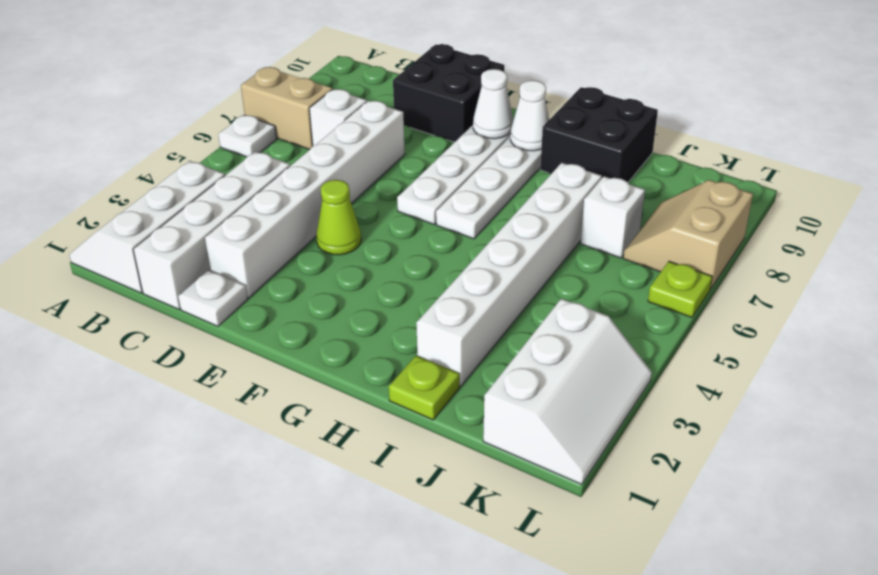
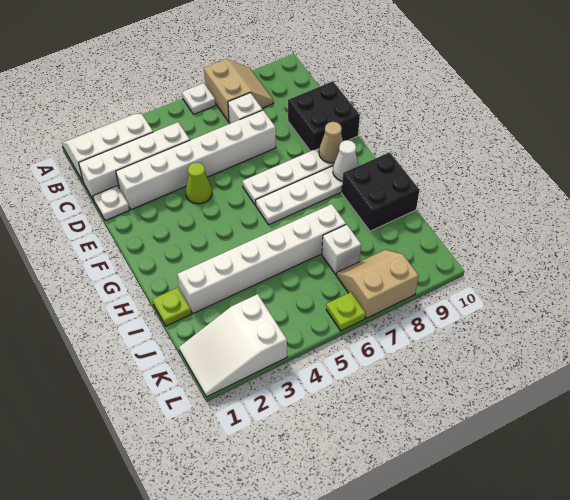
white 1x1 cone [473,69,513,139] -> tan 1x1 cone [319,122,343,163]
white 2x3 slope [483,299,652,484] -> white 2x3 slope turned to [179,294,287,397]

